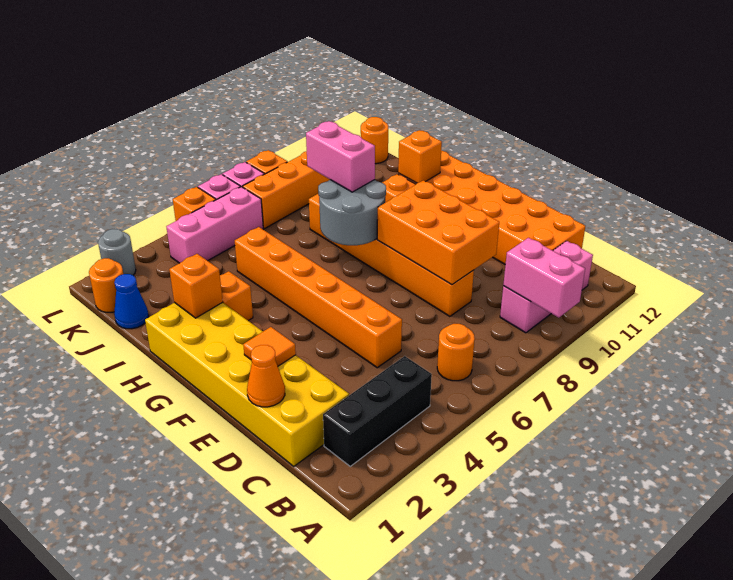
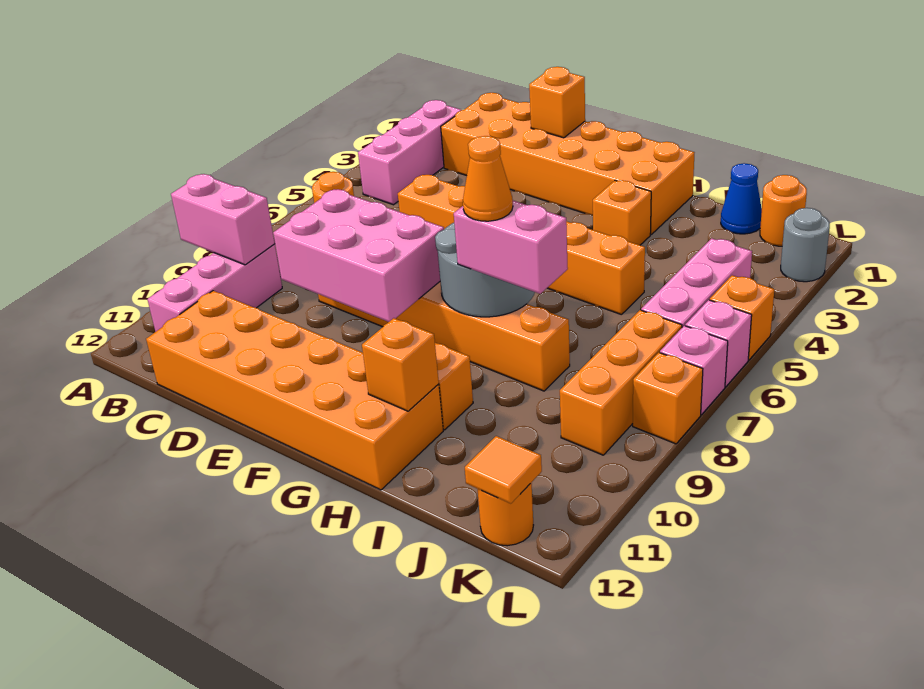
black 1x3 brick [323,356,432,466] -> pink 1x3 brick [358,100,461,205]
yellow 2x6 brick [145,302,349,466] -> orange 2x6 brick [441,93,694,235]
orange 1x1 cone [247,345,285,407] -> orange 1x1 cone moved to [463,136,513,221]
orange 2x3 brick [377,180,499,285] -> pink 2x3 brick [273,189,444,322]
orange 1x1 tile [243,327,296,366] -> orange 1x1 tile moved to [465,436,542,504]
orange 1x1 brick [169,254,223,318] -> orange 1x1 brick moved to [529,67,585,138]

